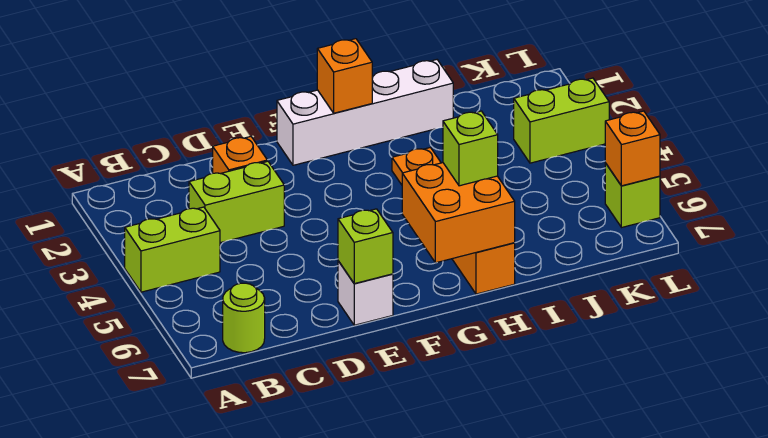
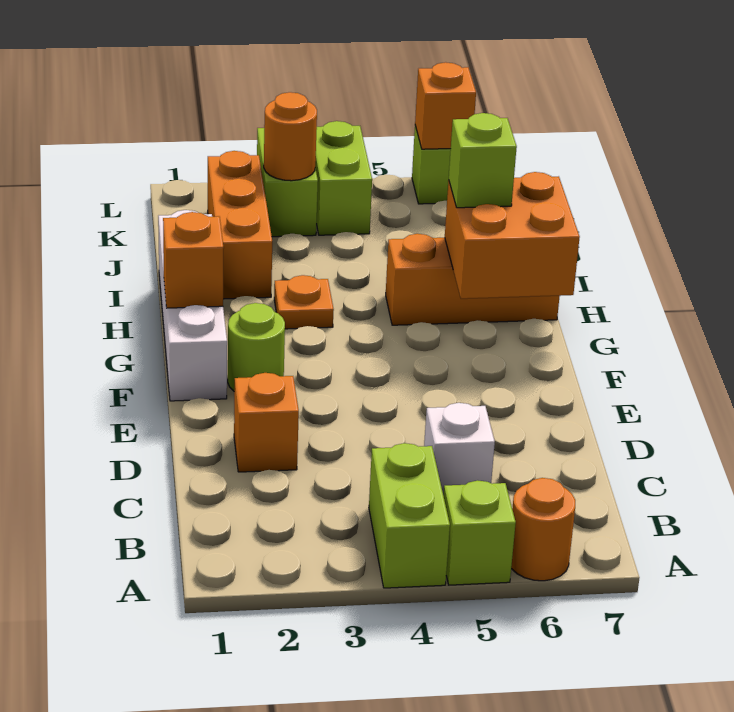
none -> orange 1x1 round brick [511,478,575,581]
lime 1x1 round brick [223,283,265,353] -> lime 1x1 round brick moved to [228,303,285,391]
lime 1x2 brick [189,161,284,243] -> lime 1x2 brick moved to [315,121,372,235]
white 1x1 brick [338,261,393,325] -> white 1x1 brick moved to [424,403,495,495]
lime 1x1 brick [338,209,393,284] -> lime 1x1 brick moved to [443,480,516,585]
none -> orange 1x3 brick [208,151,272,299]
none -> orange 1x1 round brick [264,92,317,181]

